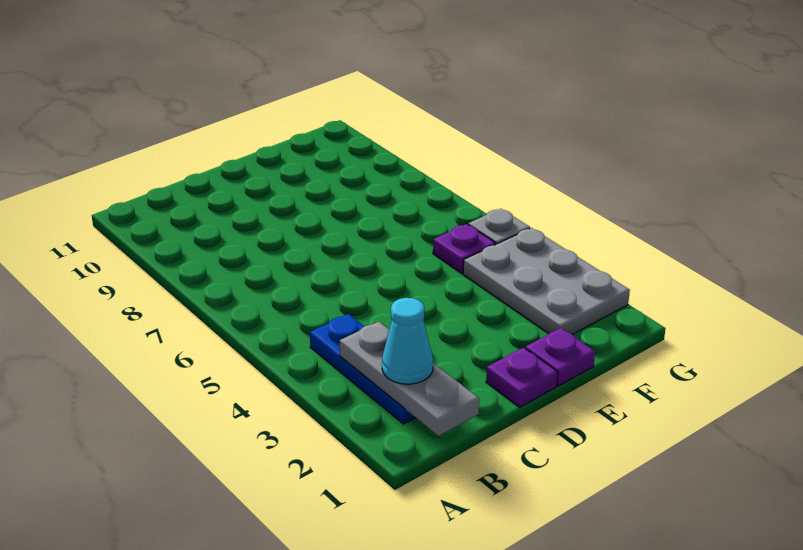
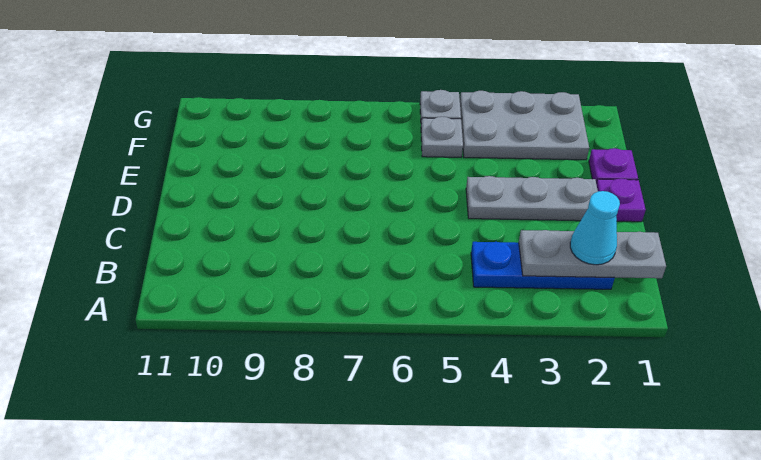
none -> grey 1x3 plate [466,176,598,221]
purple 1x1 plate [433,224,496,273] -> grey 1x1 plate [421,117,463,157]

